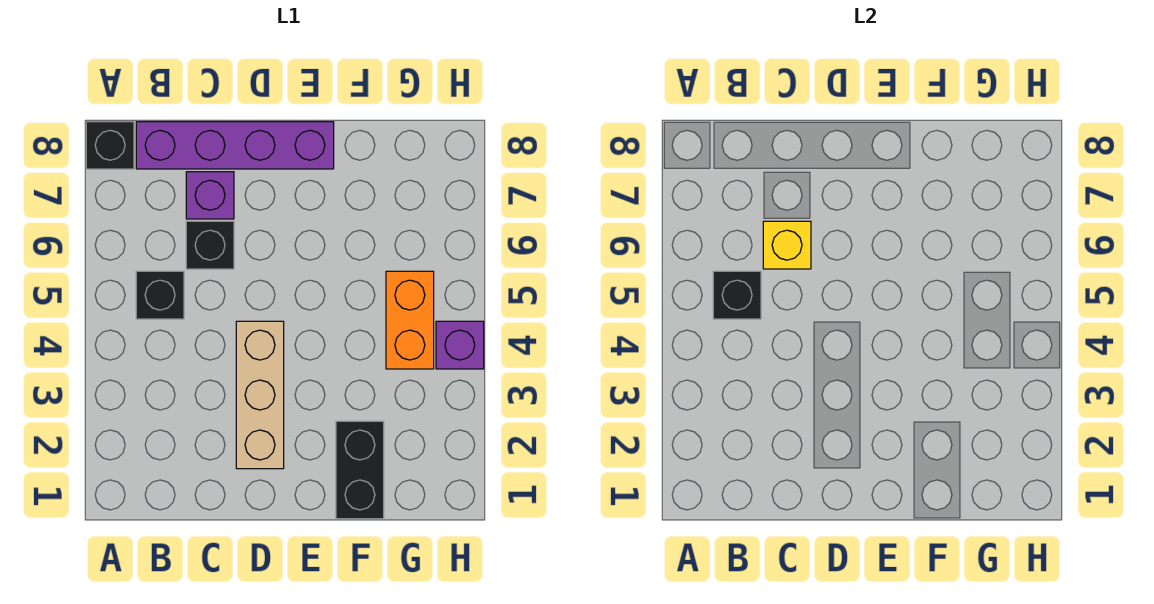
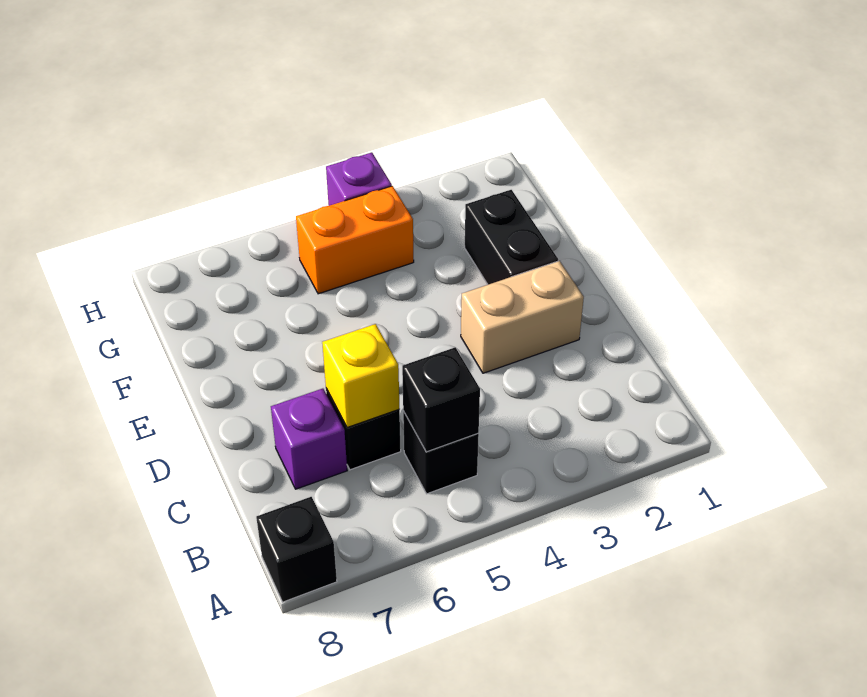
purple 1x4 brick [136,122,334,169] -> none
tan 1x3 brick [236,321,284,469] -> tan 1x2 brick [461,261,584,373]
black 1x2 brick [336,421,384,519] -> black 1x2 brick turned to [465,190,558,285]

